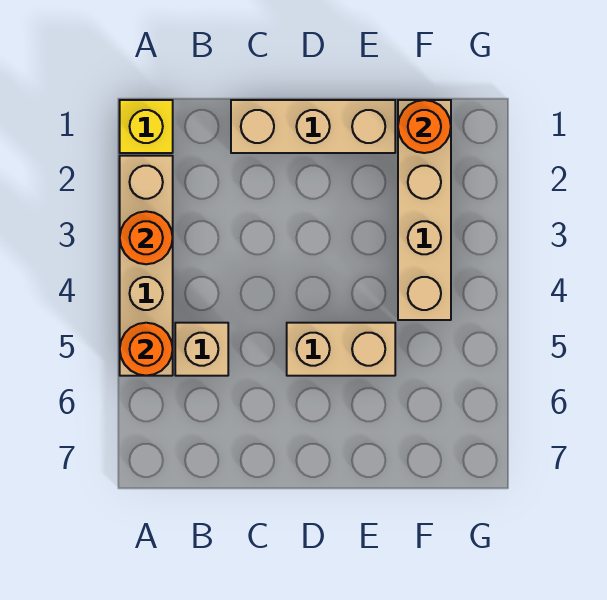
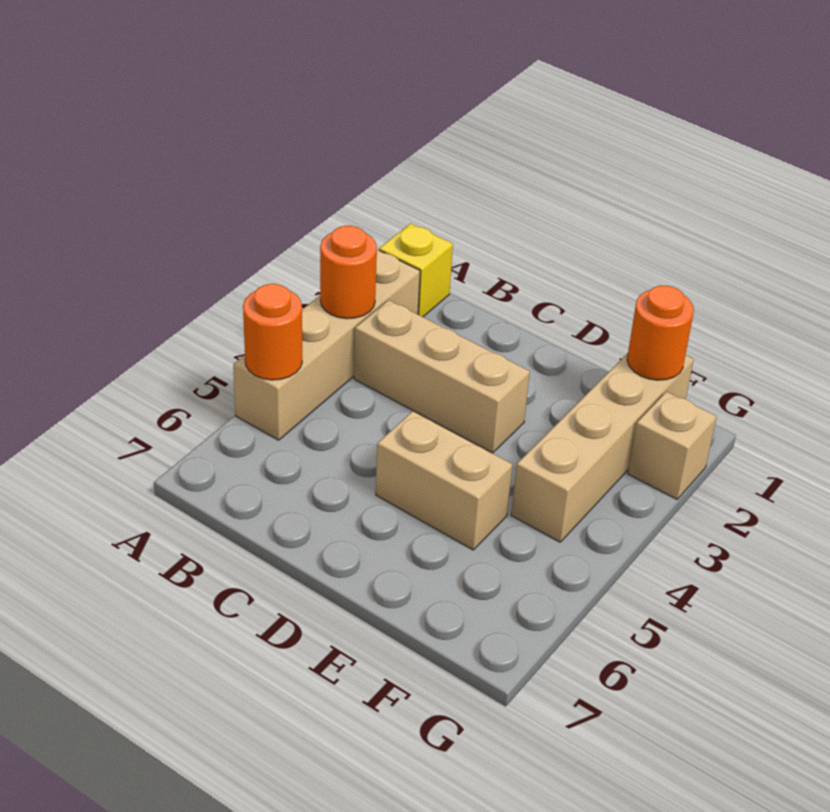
tan 1x1 brick [175,323,228,376] -> tan 1x1 brick moved to [628,392,717,499]
tan 1x3 brick [231,100,395,153] -> tan 1x3 brick moved to [354,300,530,453]

